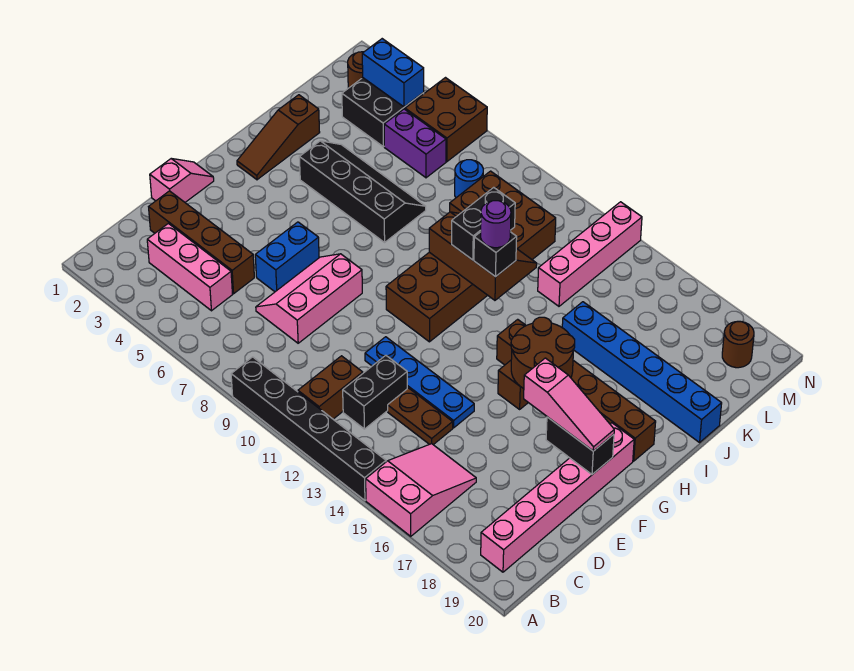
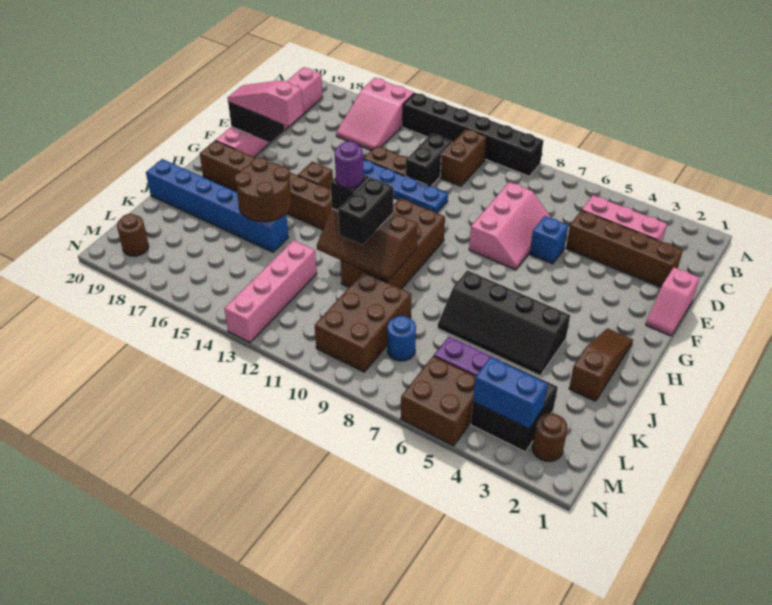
blue 1x2 brick [255,222,319,292] -> blue 1x1 brick [530,216,568,264]
brown 2x2 round brick [511,317,575,389] -> brown 2x2 round brick moved to [234,157,292,222]
brown 2x3 brick [450,171,556,259] -> brown 2x3 brick turned to [315,272,411,372]

